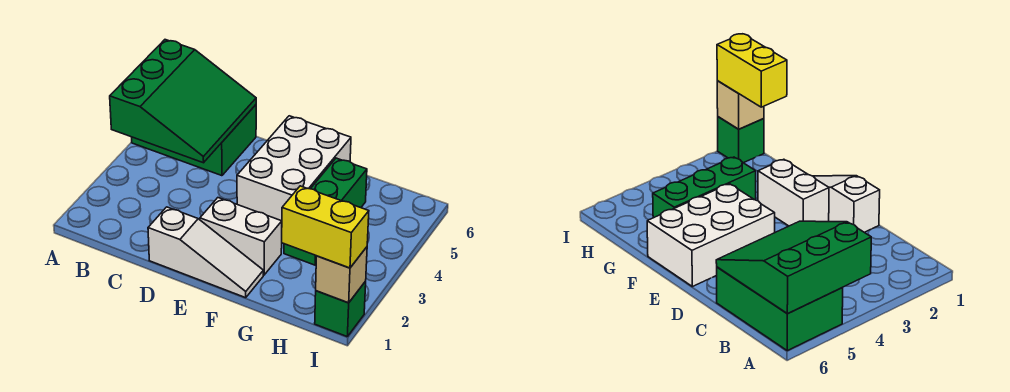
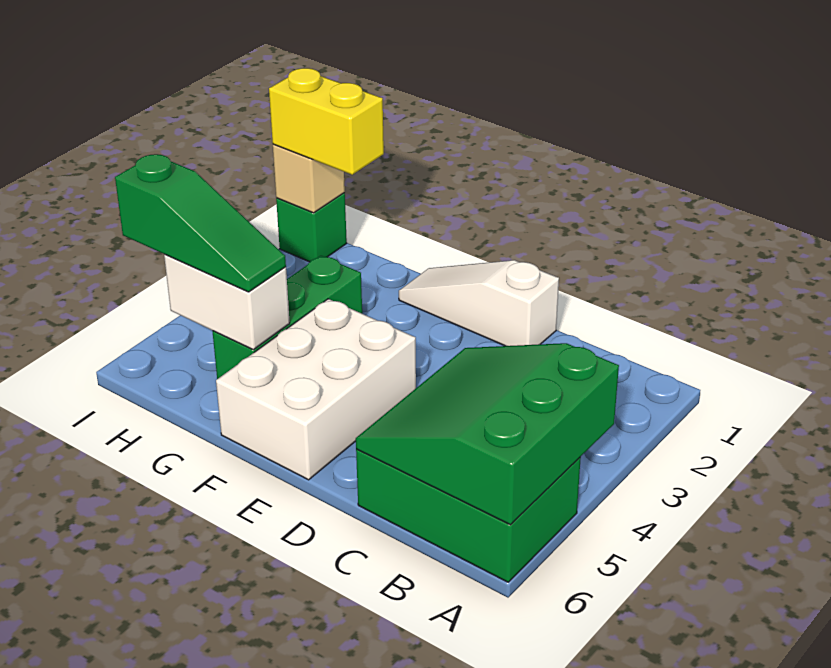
white 1x2 brick [200,198,282,275] -> white 1x2 brick moved to [164,254,290,350]
none -> green 1x3 slope [115,154,286,292]

